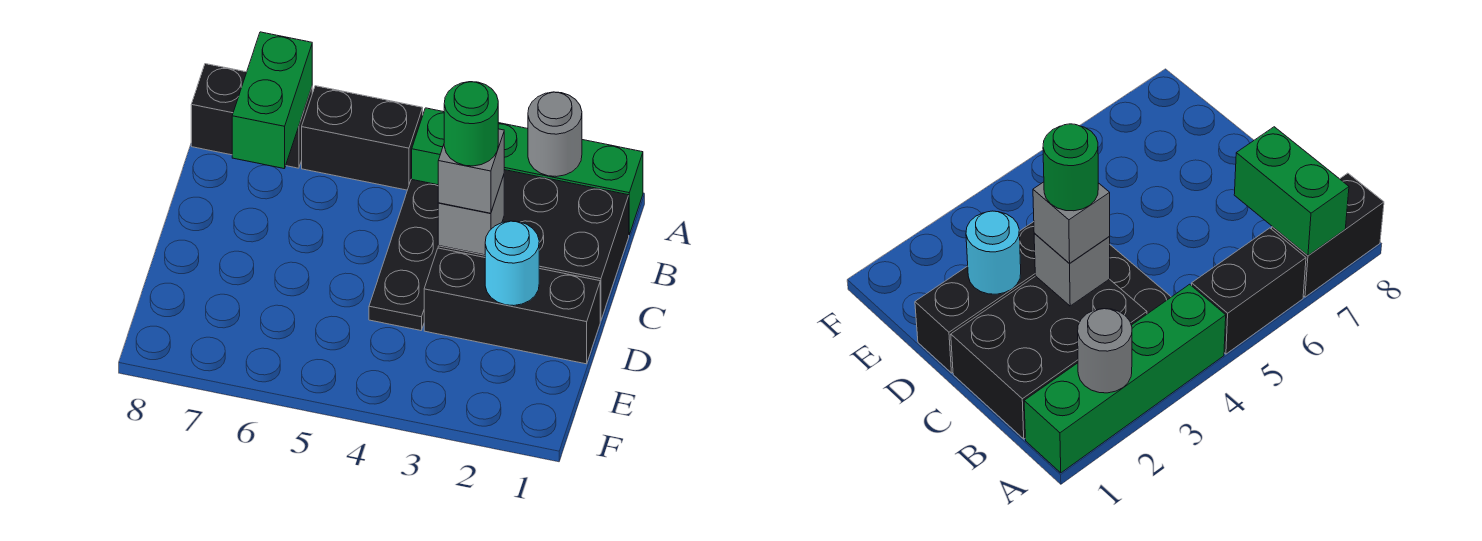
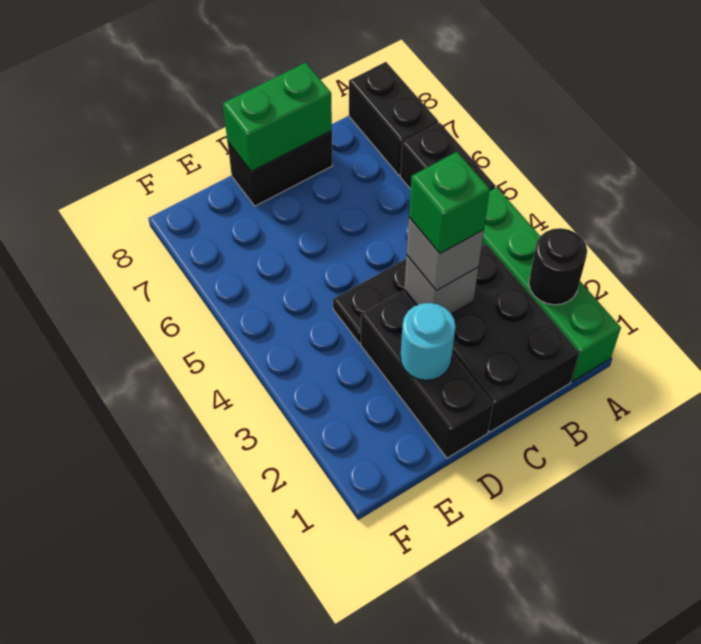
grey 1x1 round brick [528,92,582,177] -> black 1x1 round brick [529,228,587,305]
green 1x2 brick [232,32,312,169] -> green 1x2 brick moved to [223,63,332,171]
green 1x1 round brick [444,82,498,166] -> green 1x1 brick [409,152,490,254]
none -> black 1x2 brick [227,131,332,206]

